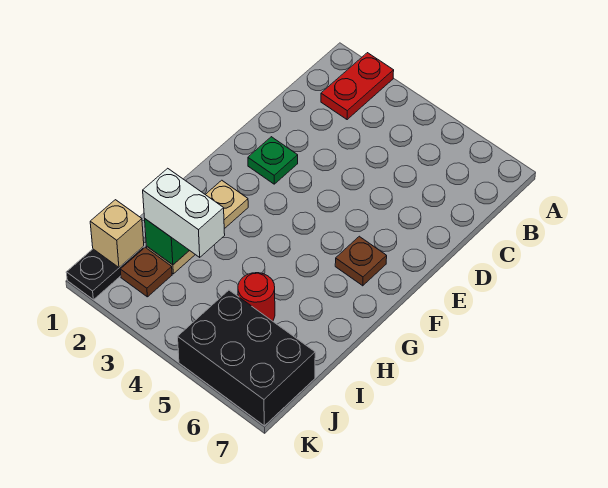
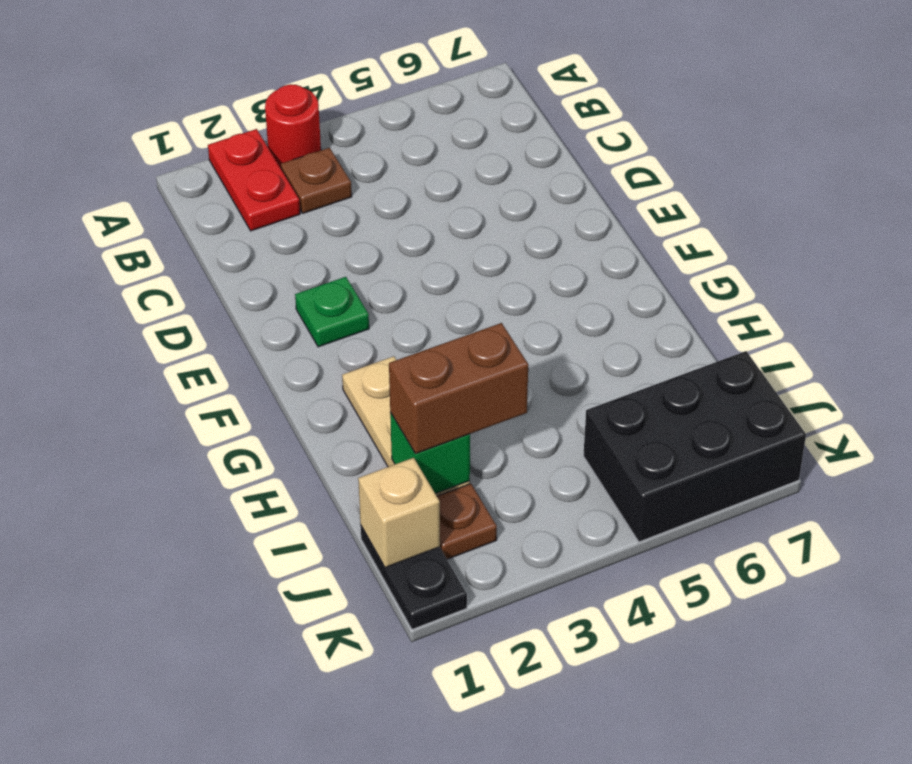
brown 1x1 plate [335,236,387,286] -> brown 1x1 plate moved to [281,148,352,213]
white 1x2 brick [143,168,225,257] -> brown 1x2 brick [389,323,528,454]
red 1x1 round brick [238,273,275,321] -> red 1x1 round brick moved to [265,84,321,168]

